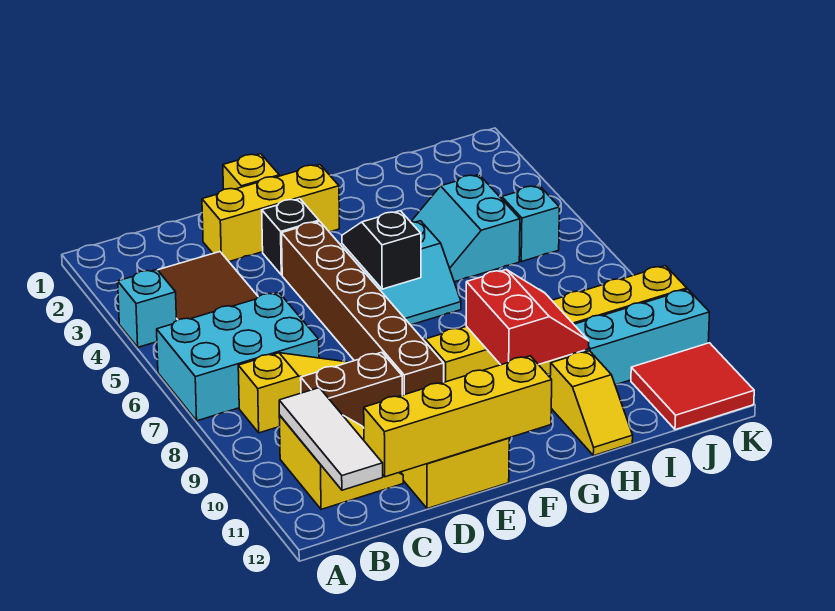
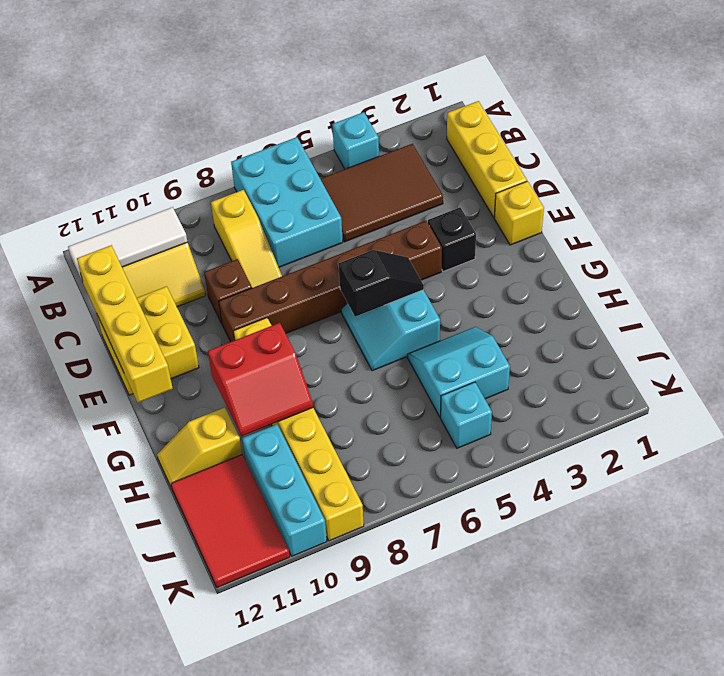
brown 1x2 brick [301,352,402,428] -> brown 1x1 brick [204,259,252,323]
yellow 1x3 brick [202,165,339,262] -> yellow 1x3 brick moved to [447,101,527,217]
red 2x2 tile [631,343,754,430] -> red 2x3 tile [171,454,290,588]

